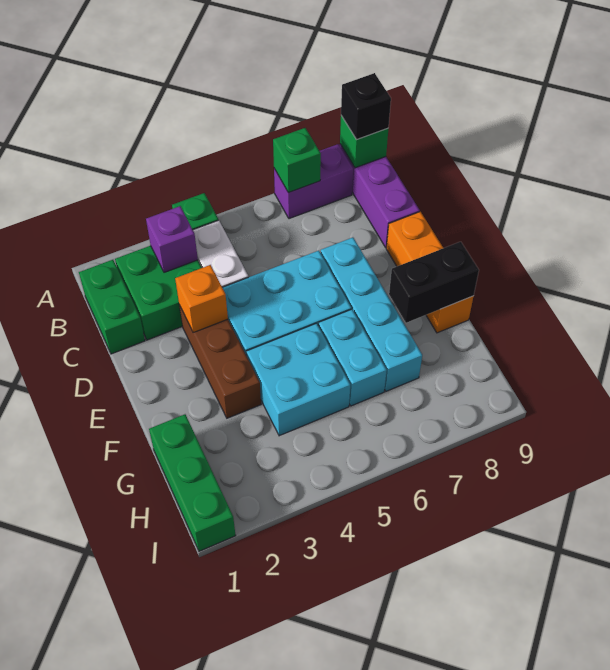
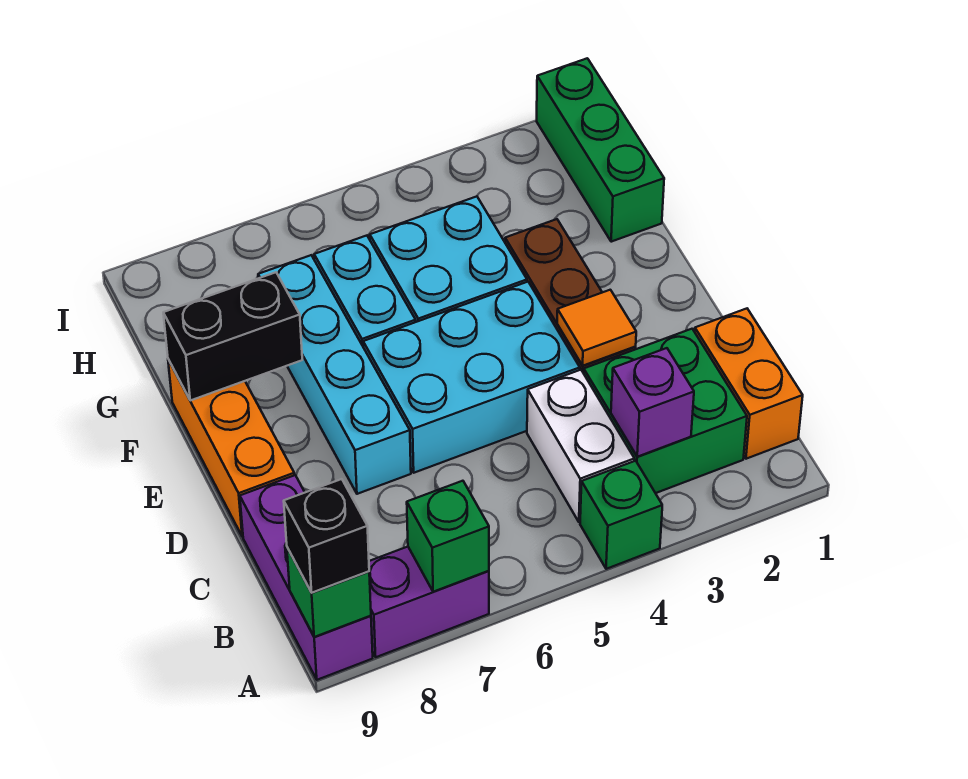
green 1x2 brick [79,260,145,354] -> orange 1x2 brick [695,309,803,459]
orange 1x1 brick [175,265,228,333] -> orange 1x1 tile [557,290,636,366]

